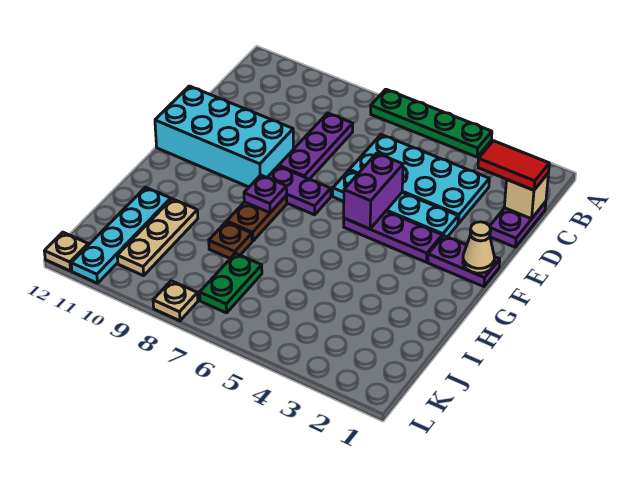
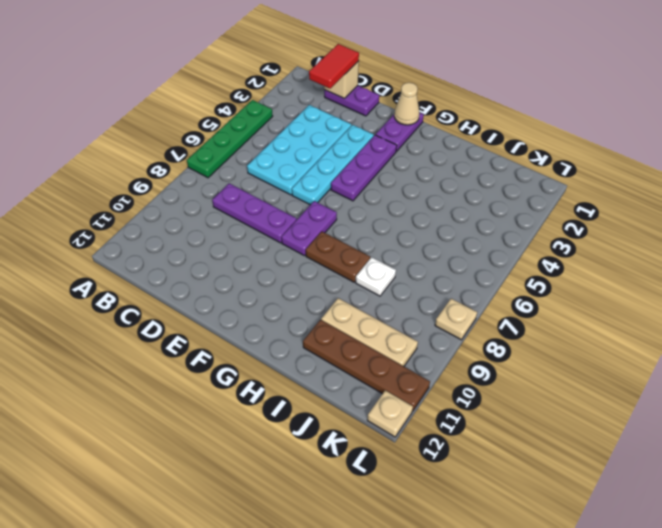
purple 1x2 brick [344,153,403,229] -> none
cyan 2x4 brick [155,86,293,187] -> none
purple 1x1 plate [244,175,287,213] -> none
brown 1x1 plate [209,222,252,258] -> white 1x1 plate [356,257,396,296]
cyan 1x4 plate [71,187,171,283] -> brown 1x4 plate [303,320,430,411]
green 1x2 plate [200,253,262,313] -> none

